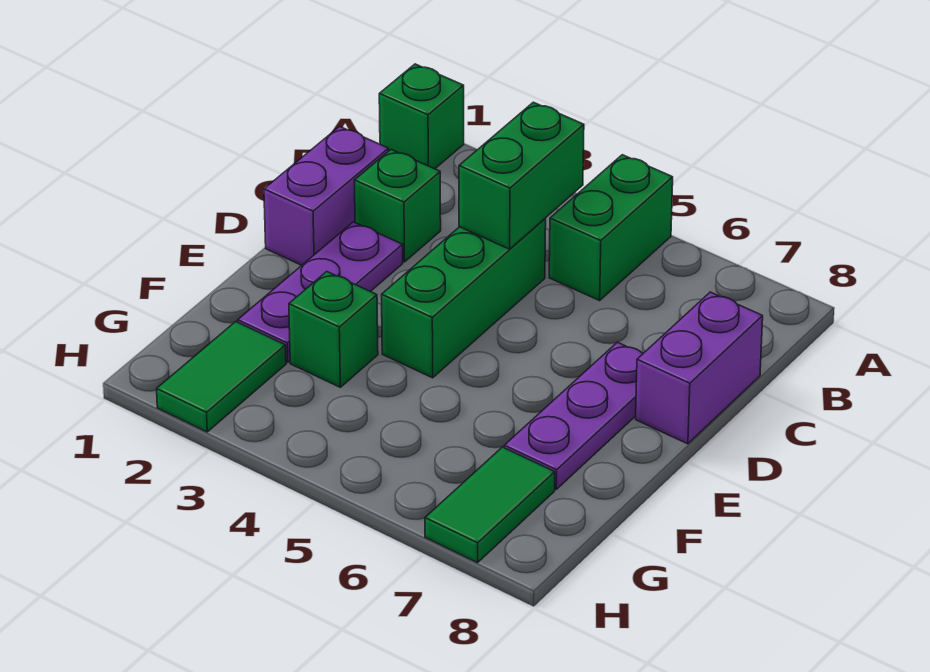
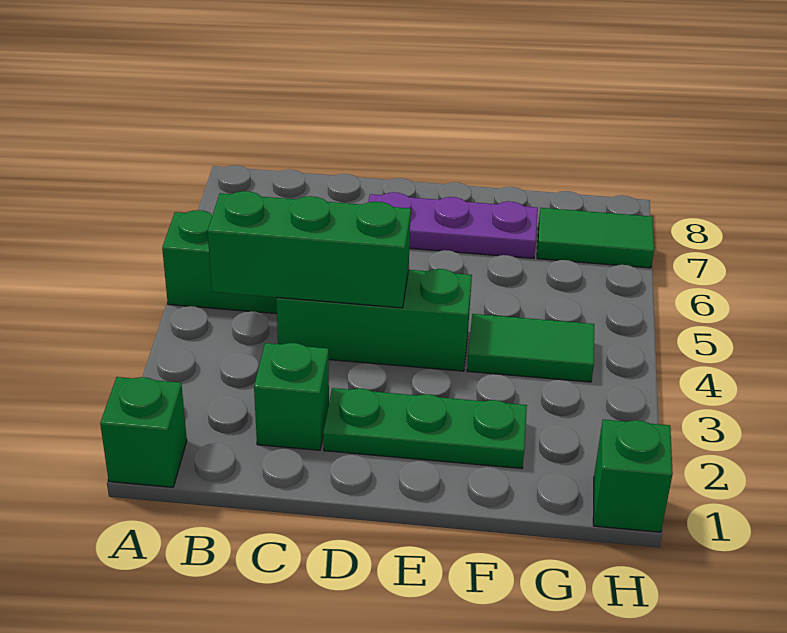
green 1x2 brick [459,102,584,249] -> green 1x3 brick [208,191,411,308]
purple 1x2 brick [264,126,389,265] -> none
purple 1x2 brick [636,292,763,444] -> none
purple 1x3 plate [238,222,403,363] -> green 1x3 plate [323,388,527,469]
green 1x1 brick [289,272,378,387] -> green 1x1 brick moved to [593,420,673,532]
green 1x2 tile [157,322,286,432] -> green 1x2 tile moved to [467,314,594,382]

